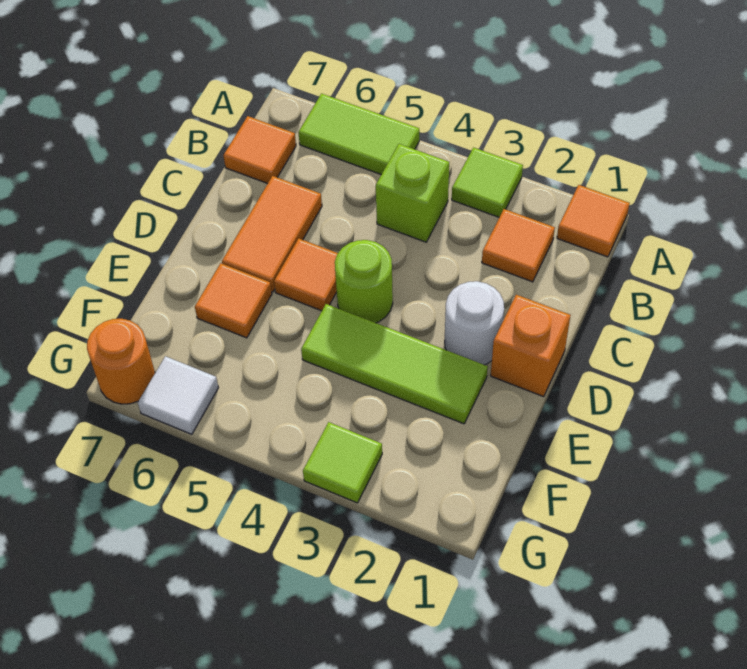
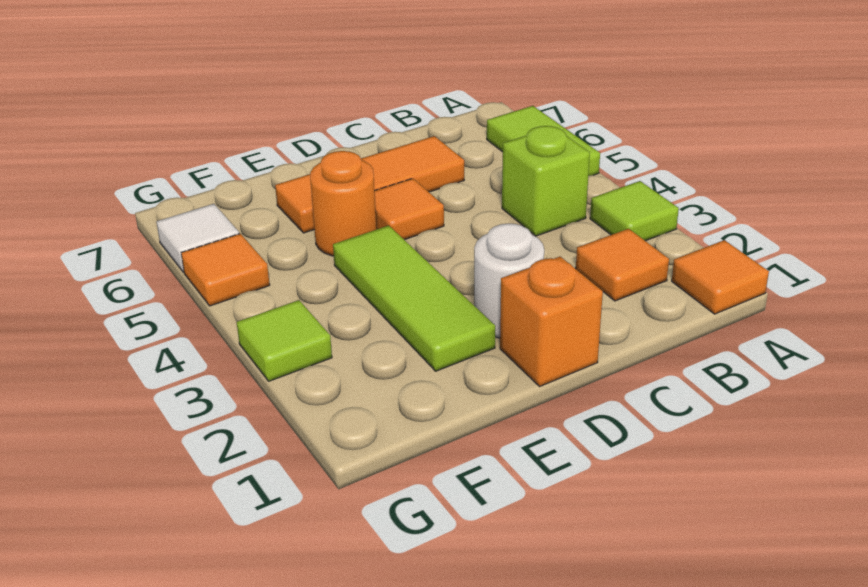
orange 1x1 tile [223,116,296,184] -> orange 1x1 tile moved to [181,234,270,306]
lime 1x1 round brick [335,240,393,323] -> none
orange 1x1 round brick [87,319,155,404] -> orange 1x1 round brick moved to [310,151,376,256]

